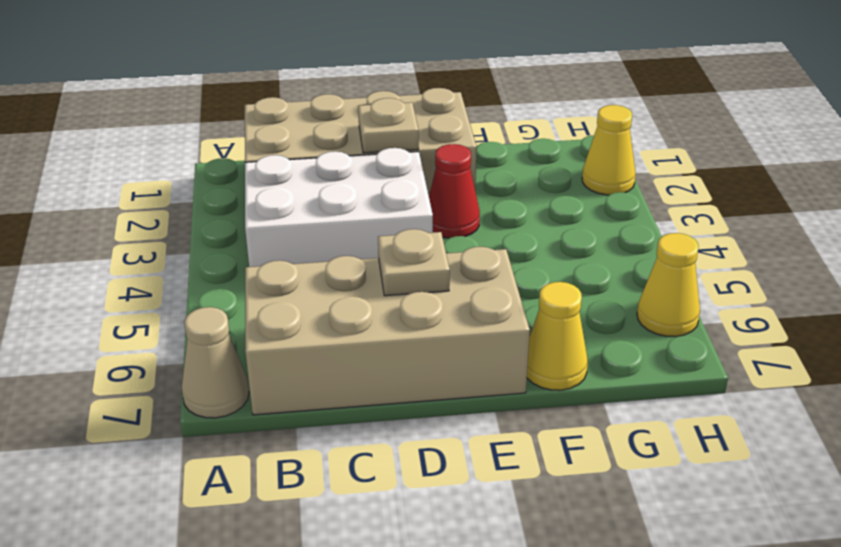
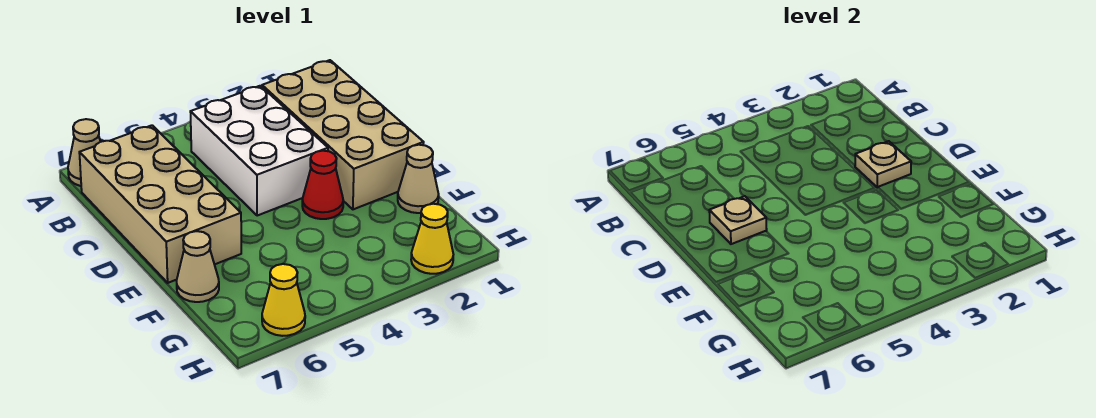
none -> tan 1x1 cone [398,145,439,213]
yellow 1x1 cone [527,282,588,390] -> tan 1x1 cone [177,231,219,302]

